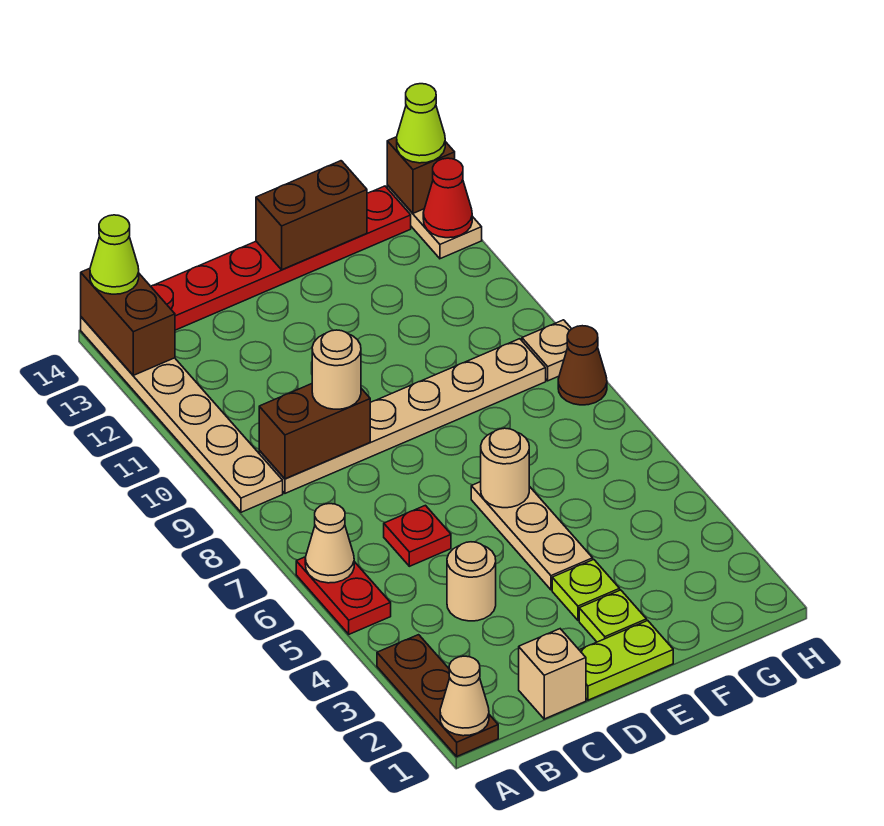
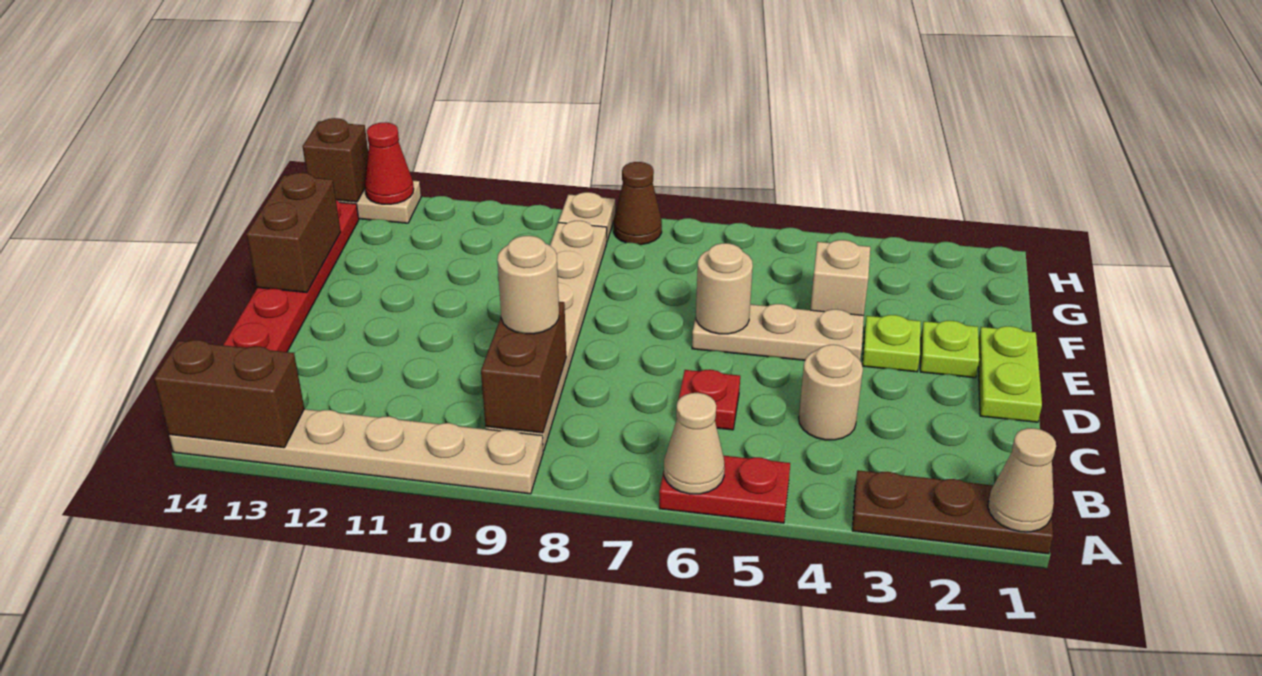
lime 1x1 cone [90,215,139,294] -> none
tan 1x1 brick [519,629,586,719] -> tan 1x1 brick moved to [810,240,870,315]
lime 1x1 cone [397,84,445,163] -> none

